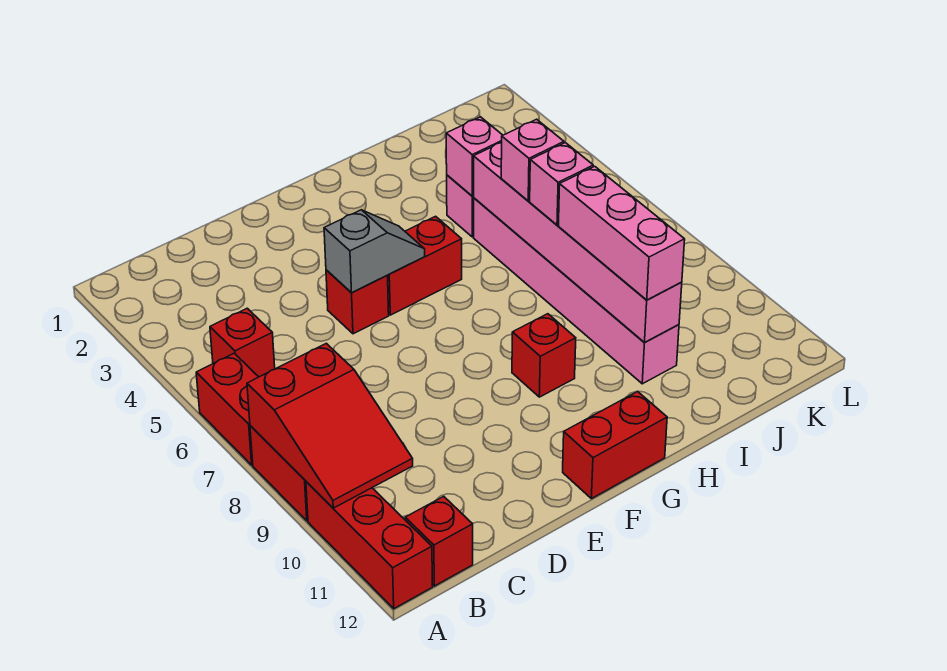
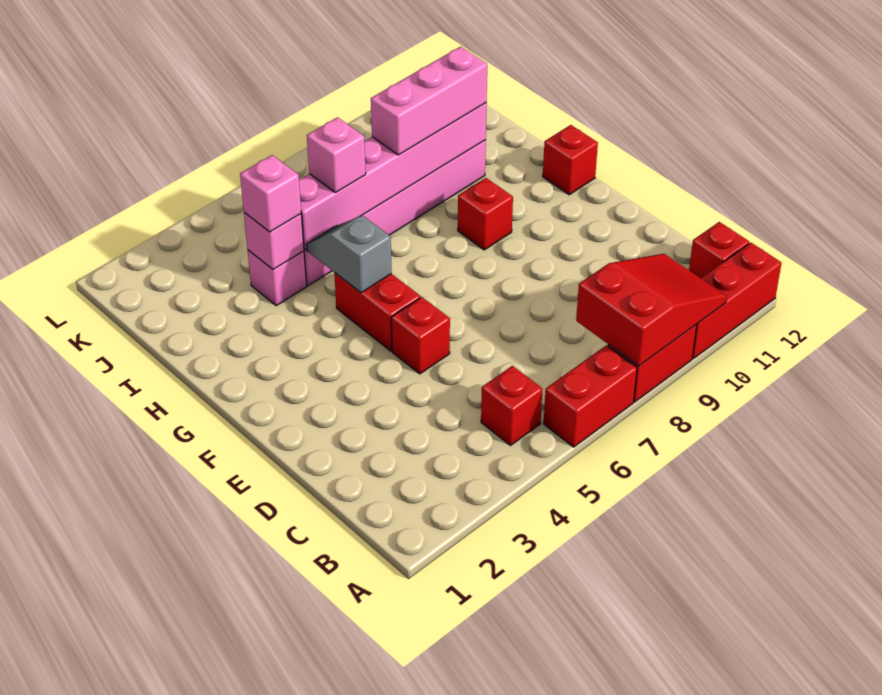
grey 1x2 slope [324,210,425,293] -> grey 1x2 slope moved to [306,215,392,293]
red 1x2 brick [563,392,667,499] -> red 1x1 brick [543,125,598,195]
pink 1x1 brick [530,143,593,225] -> pink 1x1 brick moved to [240,155,301,232]

